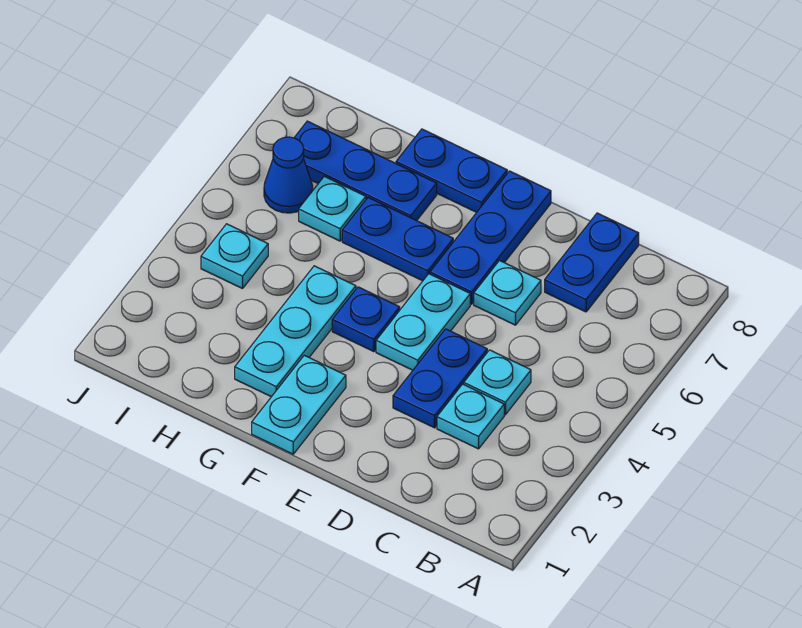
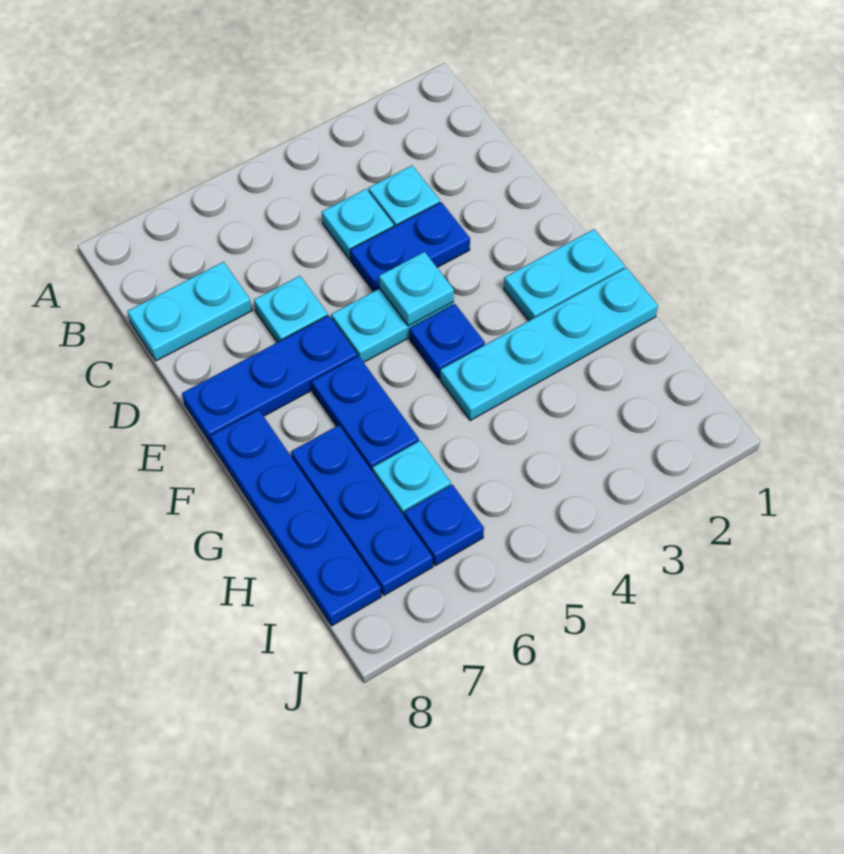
blue 1x2 plate [545,213,639,312] -> cyan 1x2 plate [127,262,252,361]
blue 1x2 plate [396,129,507,212] -> blue 1x4 plate [211,410,381,626]
cyan 1x3 plate [235,266,356,397] -> cyan 1x4 plate [440,268,658,420]
cyan 1x1 plate [201,224,268,289] -> cyan 1x1 plate moved to [379,252,454,326]
blue 1x1 cone [264,137,313,213] -> blue 1x1 plate [404,485,484,566]

